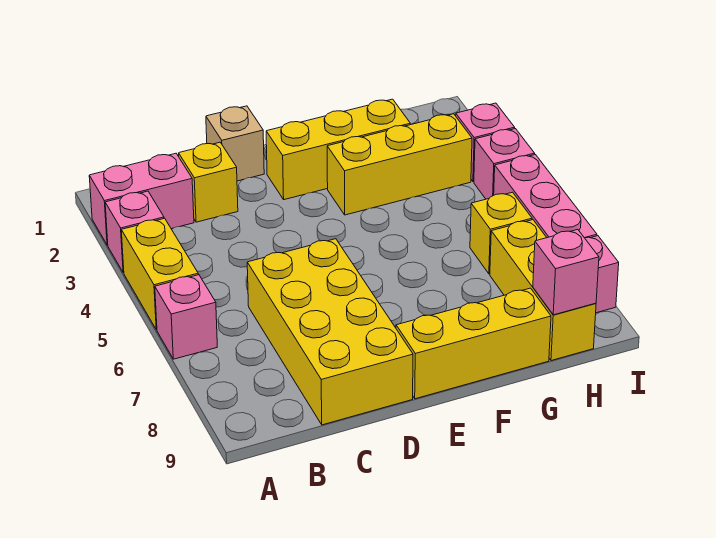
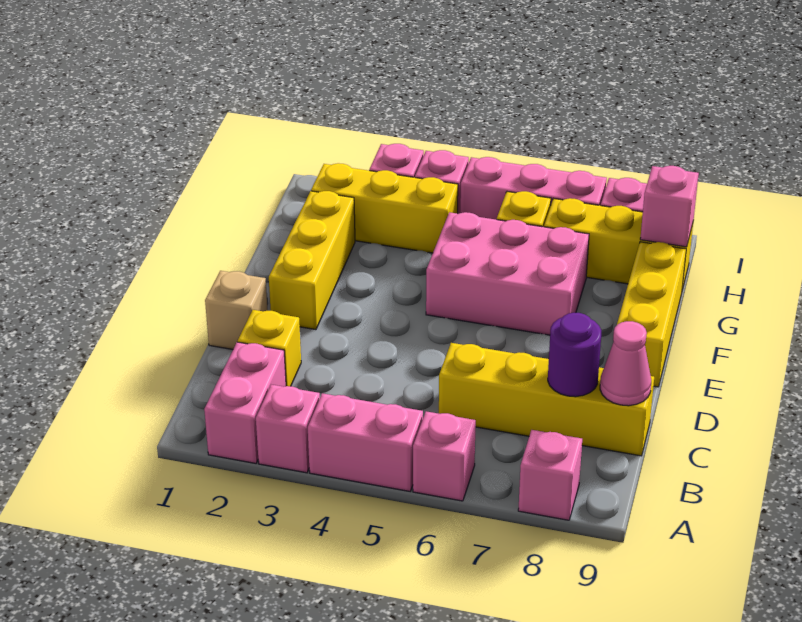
yellow 1x2 brick [121,218,198,330] -> pink 1x2 brick [308,393,423,491]
none -> pink 1x1 brick [518,430,582,520]
yellow 2x4 brick [247,239,413,425] -> yellow 1x4 brick [439,343,654,456]
none -> purple 1x1 round brick [548,313,601,397]
none -> pink 1x1 cone [600,321,651,406]
yellow 1x3 brick [327,114,472,215] -> yellow 1x3 brick turned to [311,163,458,253]
none -> pink 2x3 brick [426,212,589,335]

